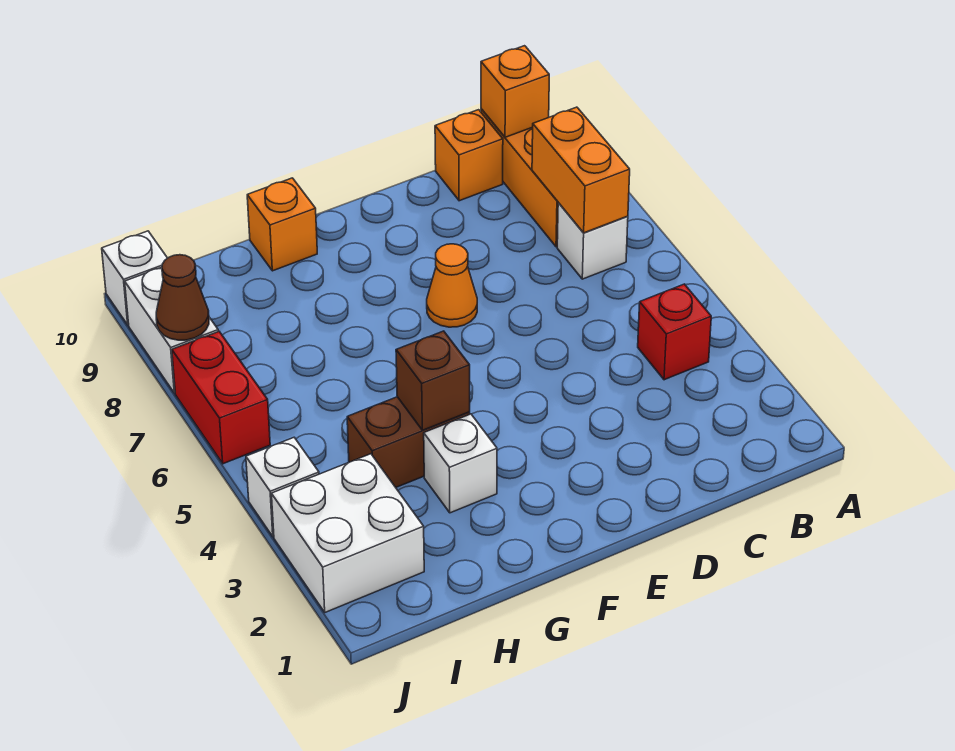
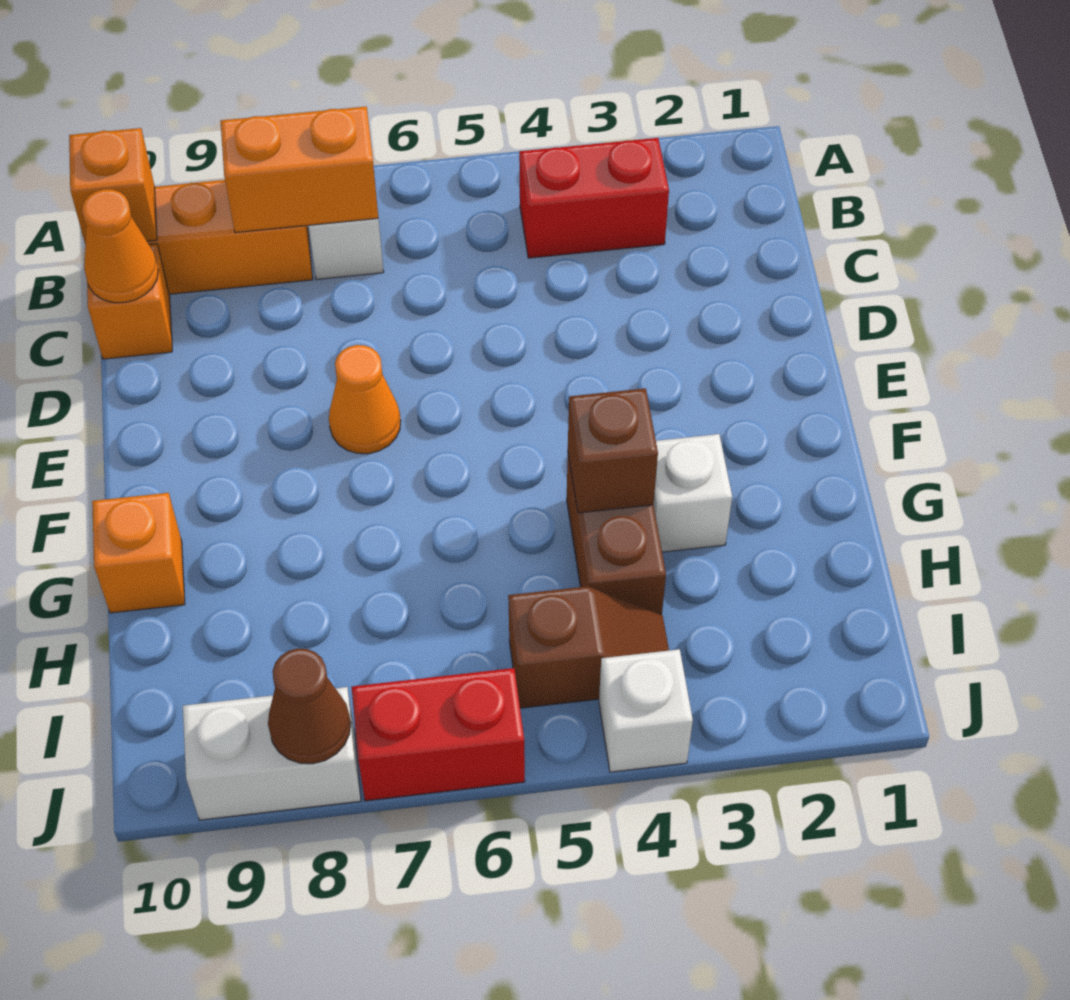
red 1x1 brick [638,284,711,380] -> red 1x2 brick [519,138,669,258]
none -> orange 1x1 cone [82,189,158,303]
white 2x2 brick [271,454,424,612] -> none
none -> brown 1x2 slope [508,586,669,708]
white 1x1 brick [102,231,167,325] -> none

